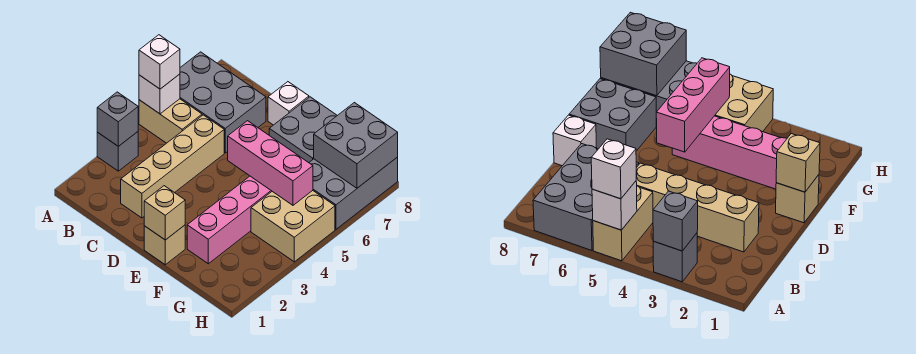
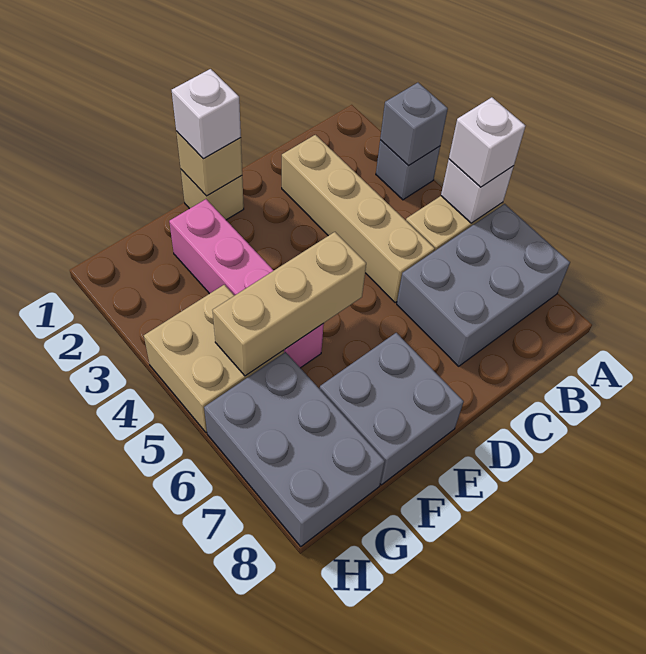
white 1x1 brick [268,82,309,125] -> white 1x1 brick moved to [172,69,241,159]
pink 1x3 brick [228,121,313,205] -> tan 1x3 brick [212,232,366,376]
grey 2x2 brick [314,103,398,188] -> none

